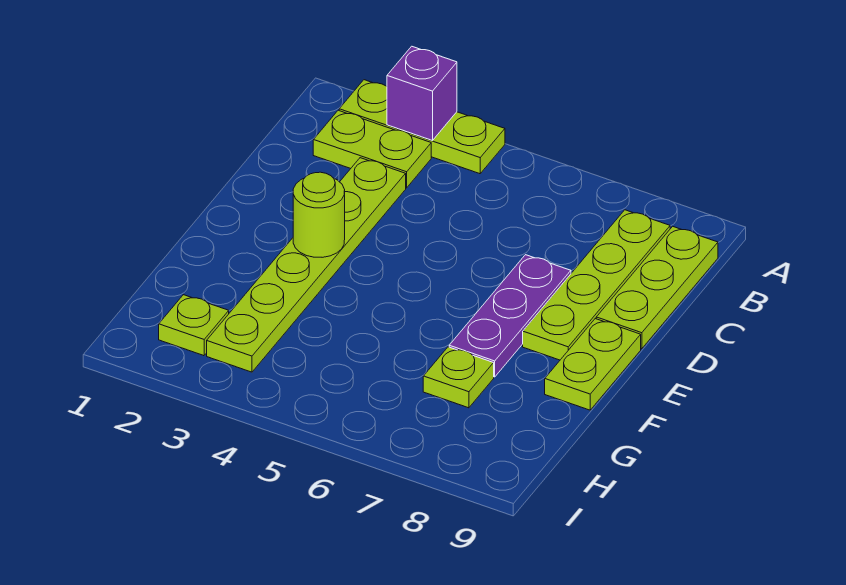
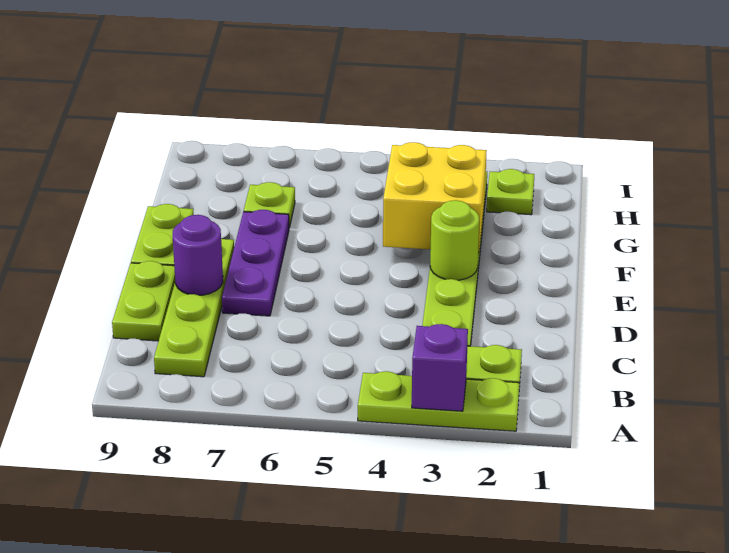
lime 1x3 plate [596,226,718,349] -> lime 1x2 plate [112,261,175,341]
none -> purple 1x1 round brick [172,215,223,295]
none -> yellow 2x2 brick [383,142,487,252]

